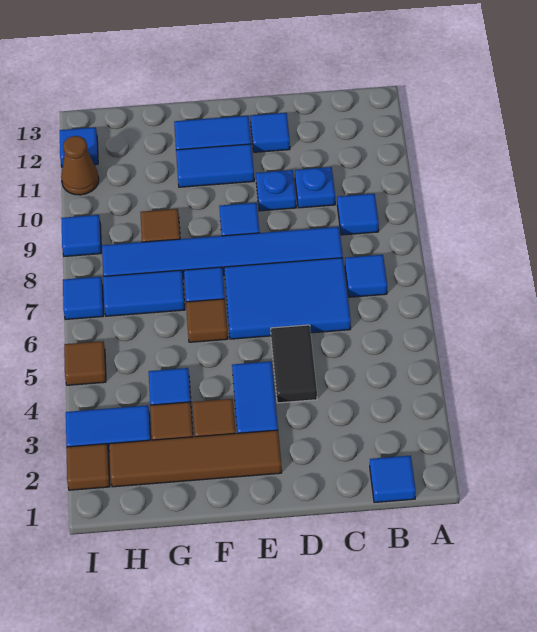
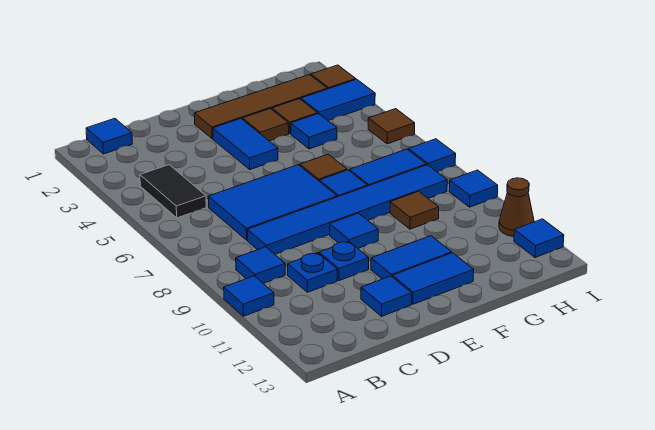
blue 1x1 tile [345,255,387,297] -> blue 1x1 tile moved to [224,276,274,316]
black 1x2 tile [271,325,317,403] -> black 1x2 tile moved to [140,165,206,218]

